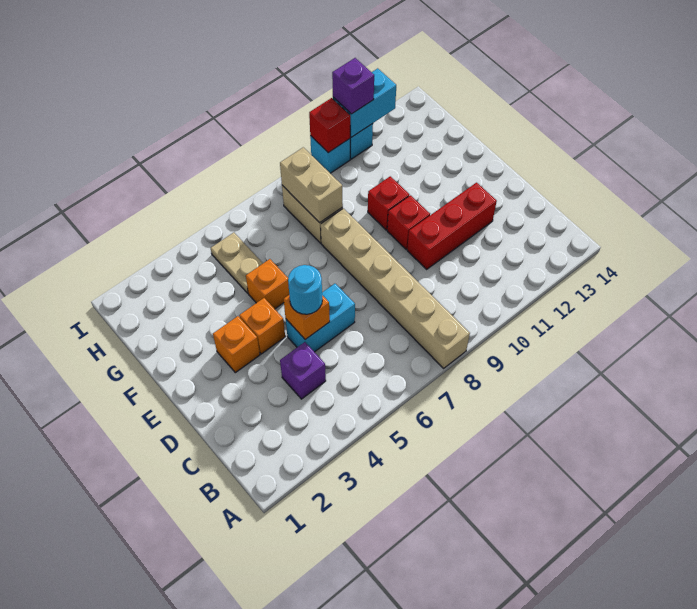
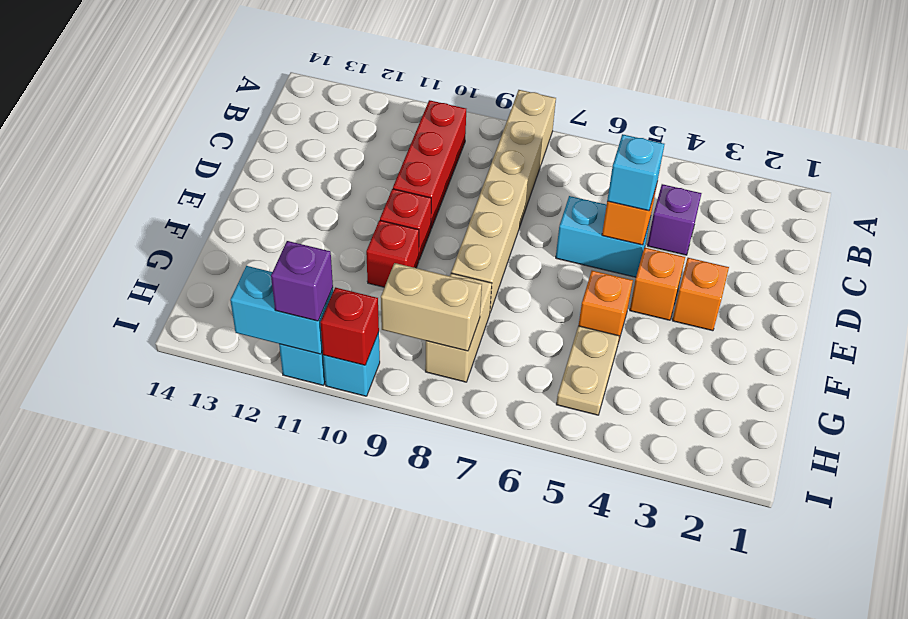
cyan 1x1 round brick [288,265,322,314] -> cyan 1x1 brick [607,134,664,211]
red 1x3 brick [407,183,497,269] -> red 1x3 brick turned to [393,100,466,229]
tan 1x2 brick [280,147,343,223] -> tan 1x2 brick turned to [381,263,482,351]

